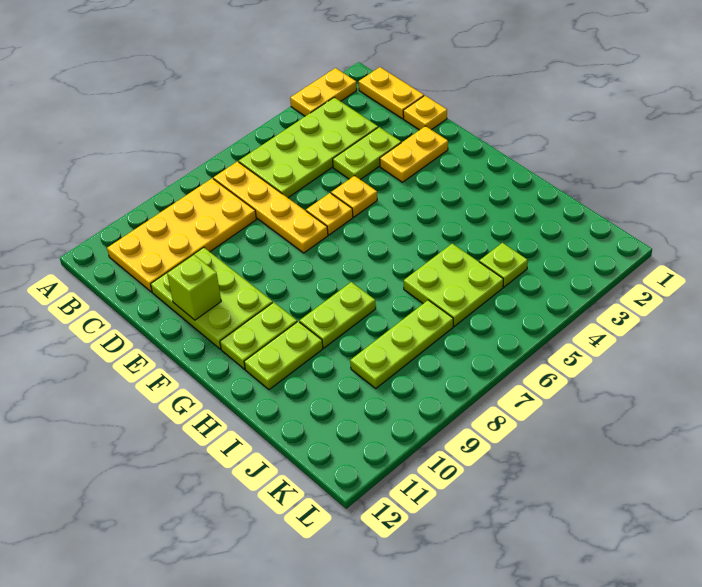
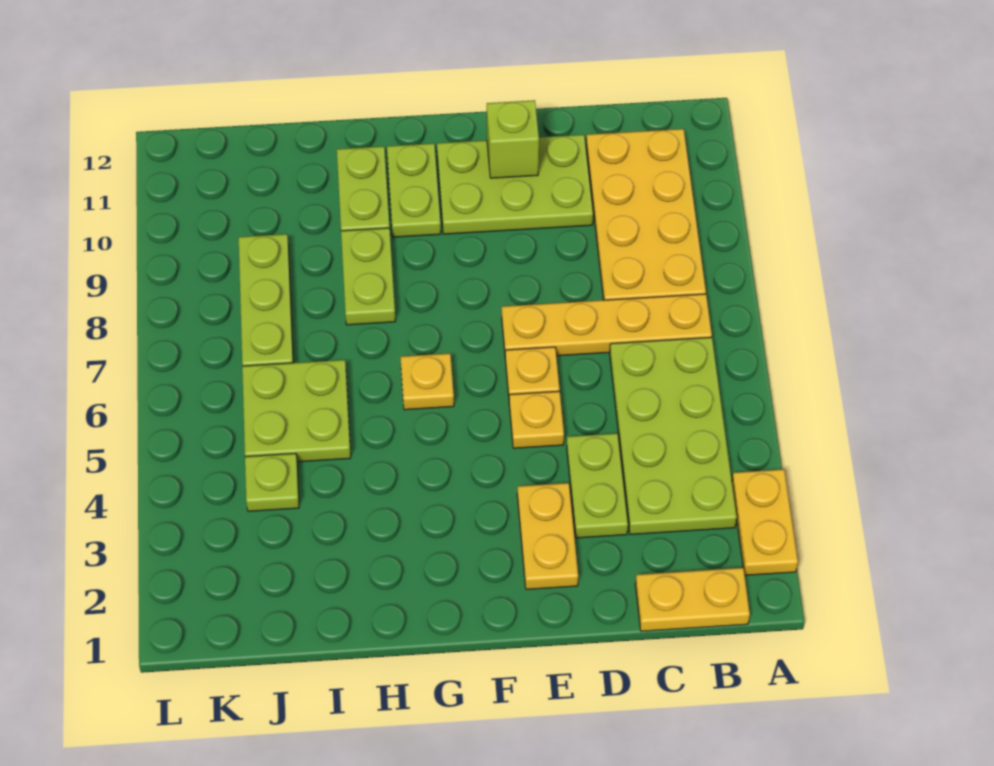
yellow 1x1 plate [403,96,447,130] -> yellow 1x1 plate moved to [401,353,454,410]

